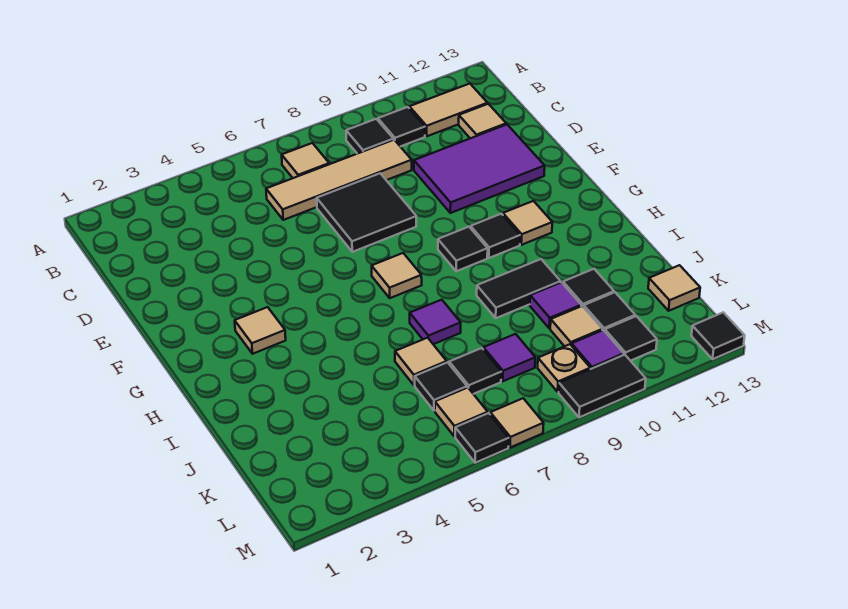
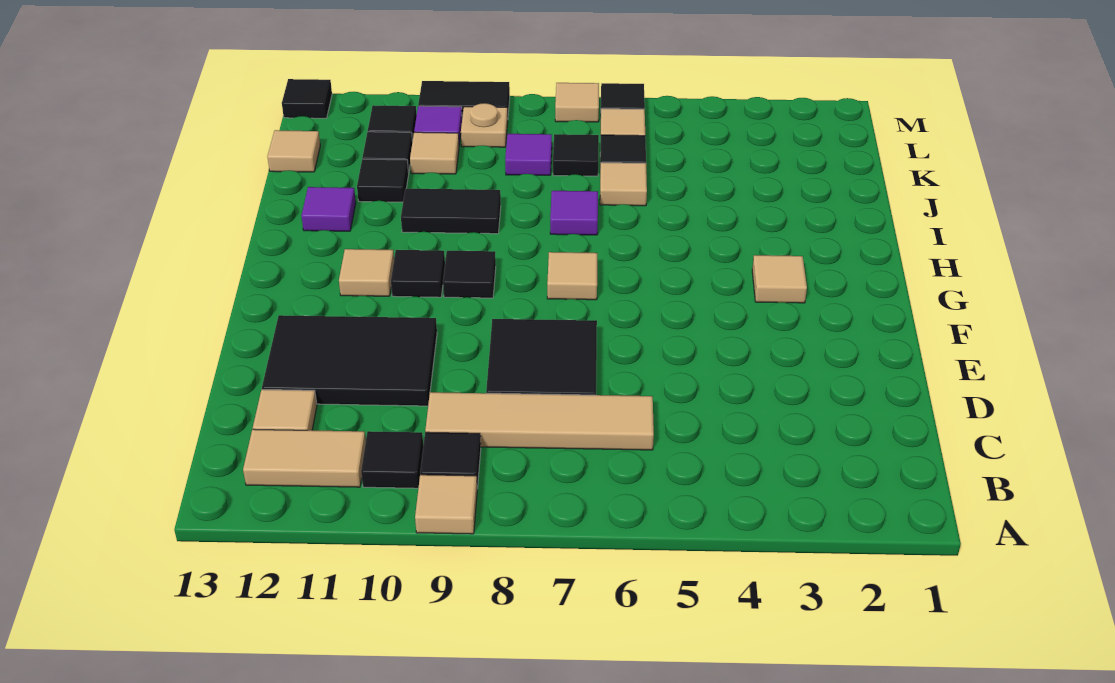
tan 1x1 tile [282,143,329,178] -> tan 1x1 tile moved to [415,475,477,534]
purple 2x3 tile [414,124,545,213] -> black 2x3 tile [262,315,437,406]
purple 1x1 tile [530,282,581,328] -> purple 1x1 tile moved to [301,187,356,231]

